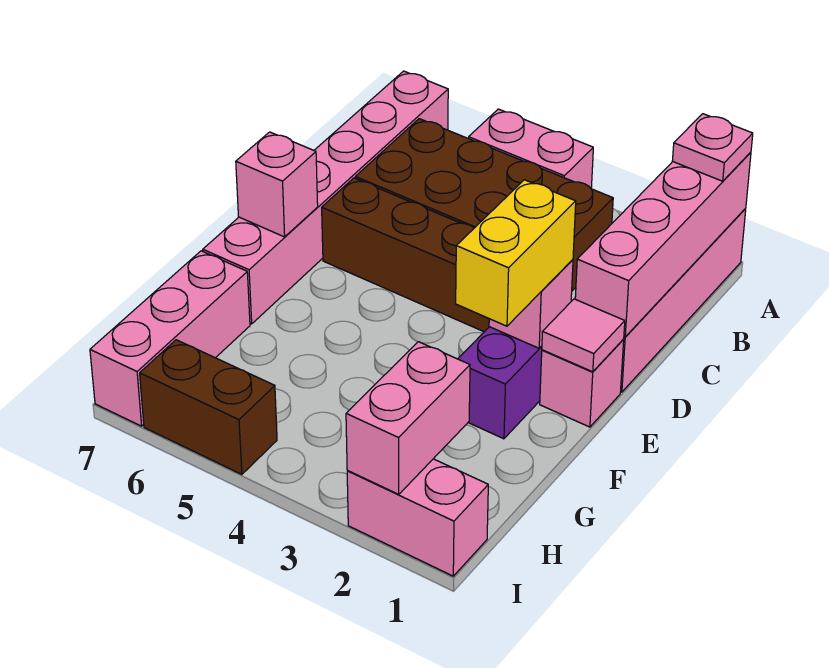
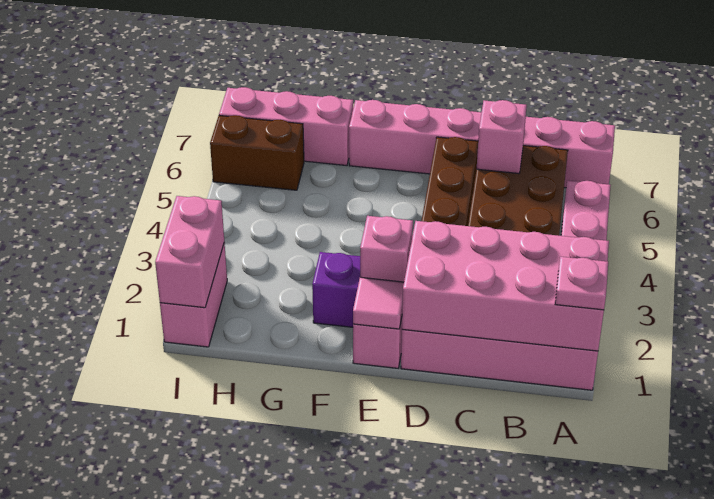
pink 1x4 brick [575,152,751,337] -> pink 2x4 brick [402,221,609,351]
yellow 1x2 brick [456,180,576,326] -> none
pink 1x1 brick [236,132,318,237] -> pink 1x1 brick moved to [477,100,527,173]
pink 1x2 brick [346,342,470,494] -> pink 1x2 brick turned to [155,196,224,308]
brown 1x2 brick [140,340,277,474] -> brown 1x2 brick turned to [210,115,304,190]

